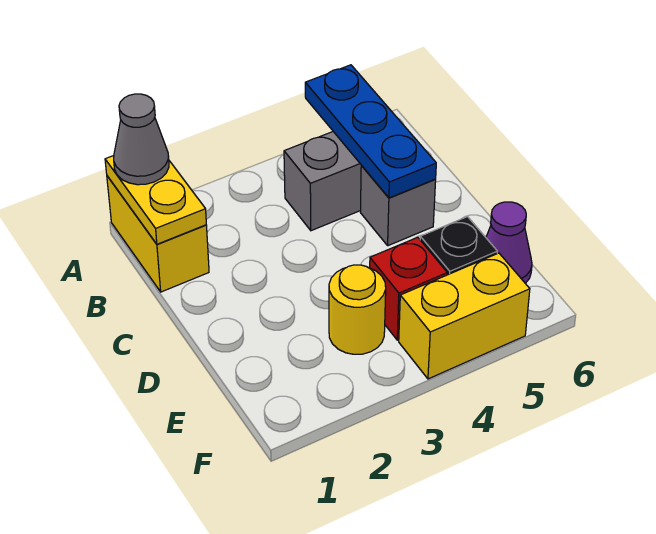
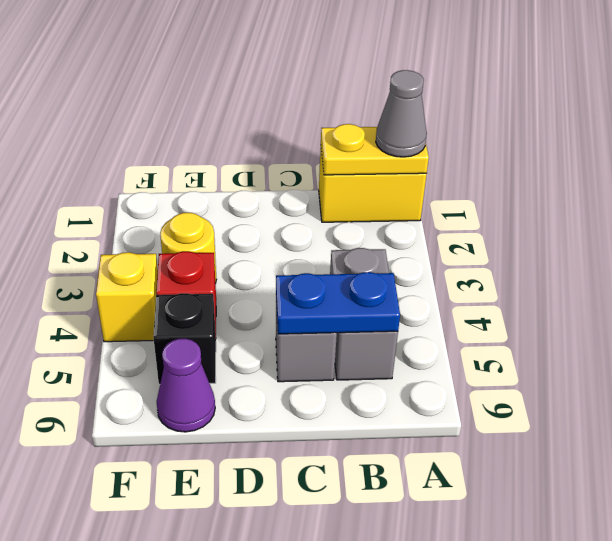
blue 1x3 plate [305,65,436,198] -> blue 1x2 plate [276,272,400,334]
yellow 1x2 brick [399,253,530,379] -> yellow 1x1 brick [96,252,158,342]

